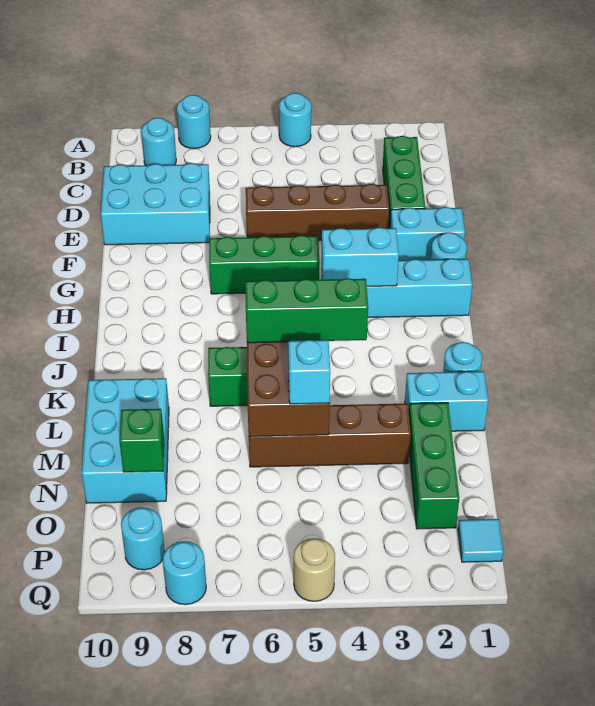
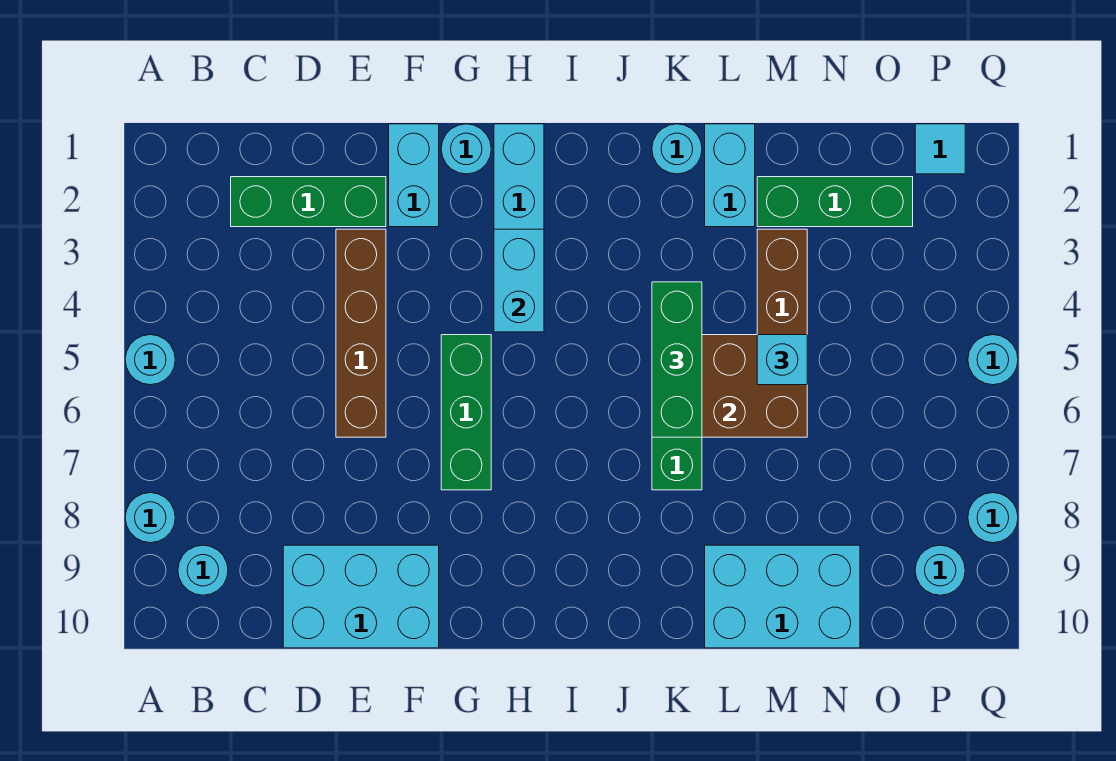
cyan 2x3 brick [101,163,210,245] -> cyan 2x3 brick turned to [283,545,439,648]
green 1x1 brick [120,409,164,472] -> none
tan 1x1 round brick [294,538,335,601] -> cyan 1x1 round brick [968,335,1018,385]

